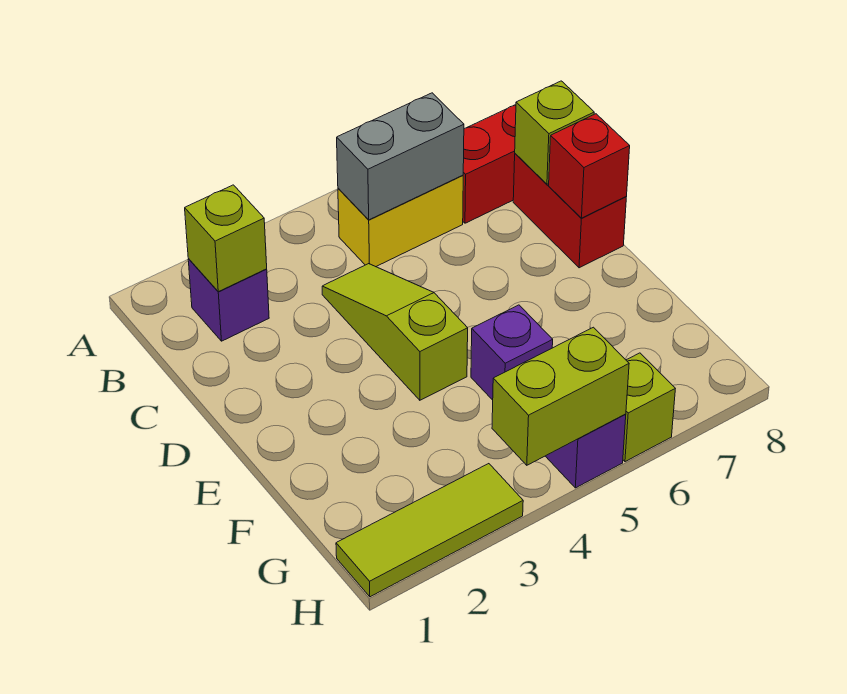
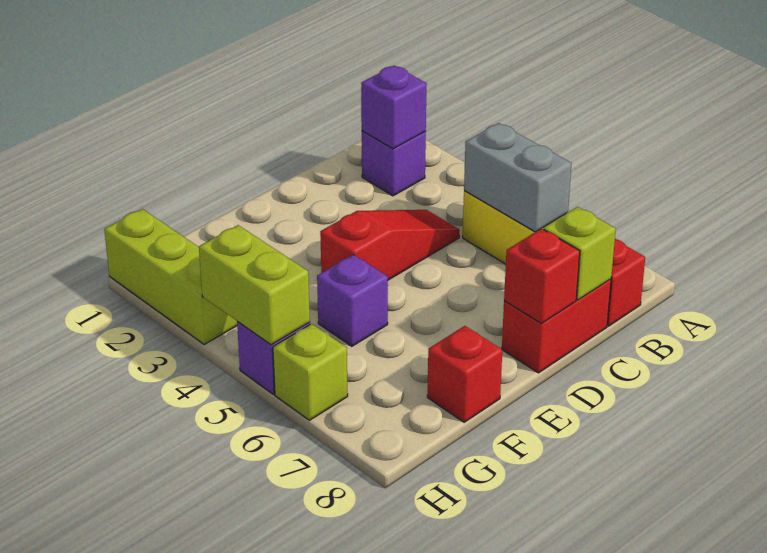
lime 1x1 brick [185,185,267,292] -> purple 1x1 brick [361,65,427,149]
lime 1x3 slope [322,264,468,400] -> red 1x3 slope [320,210,459,280]
none -> red 1x1 brick [427,326,502,422]
lime 1x3 tile [336,464,523,597] -> lime 1x3 brick [104,209,237,344]

